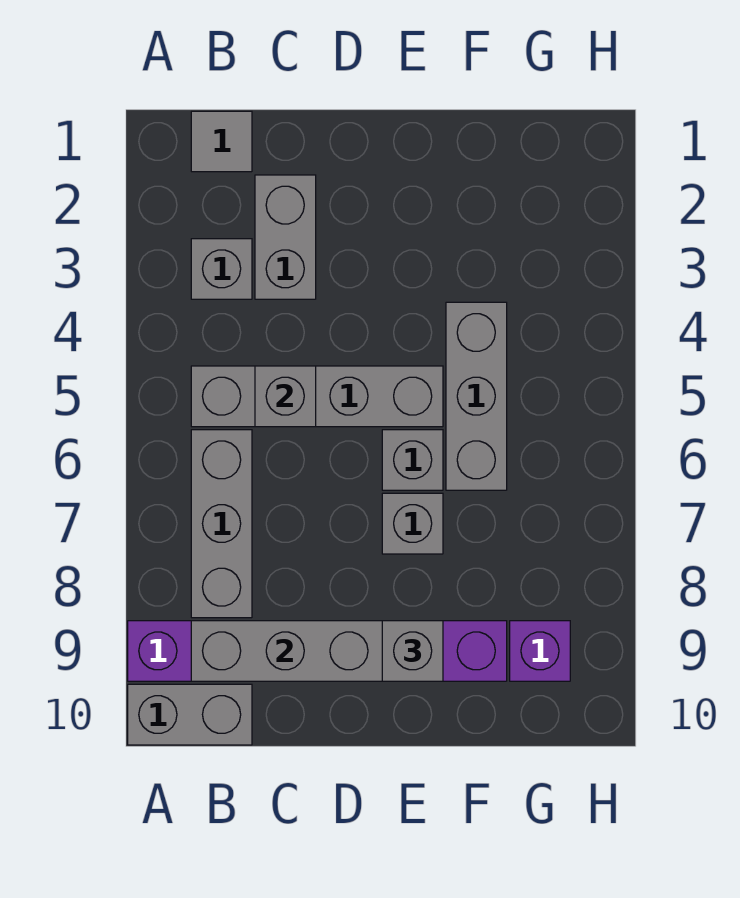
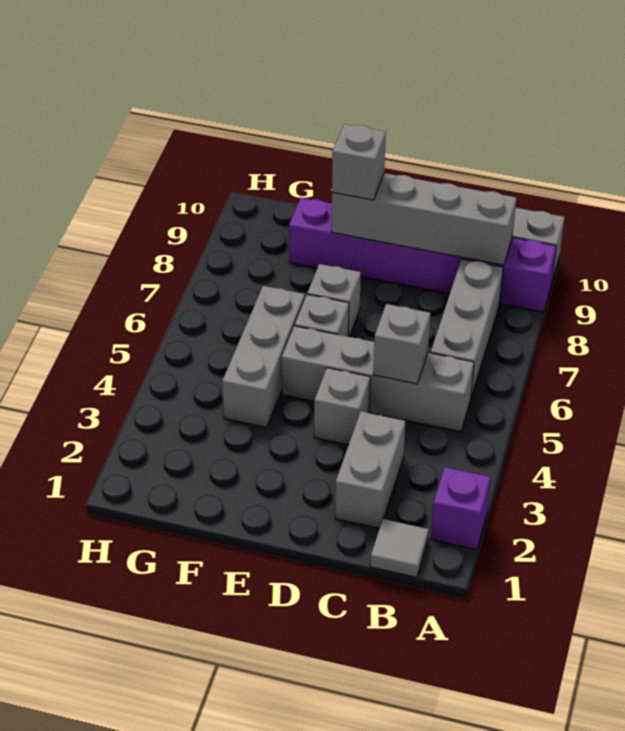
grey 1x1 brick [191,239,252,299] -> grey 1x1 brick moved to [314,368,370,445]
purple 1x1 brick [510,621,570,681] -> purple 1x1 brick moved to [431,467,491,550]

